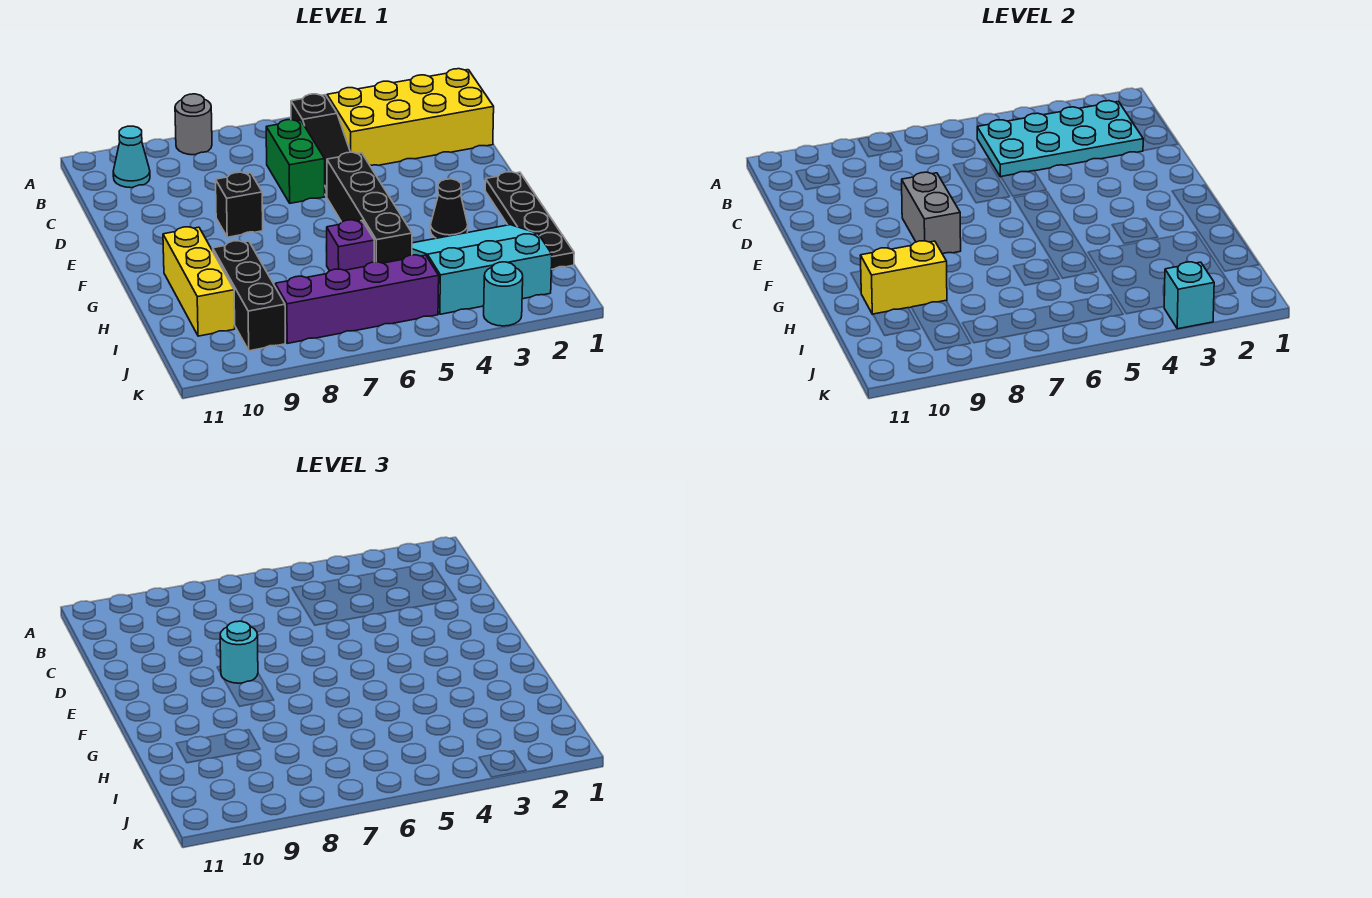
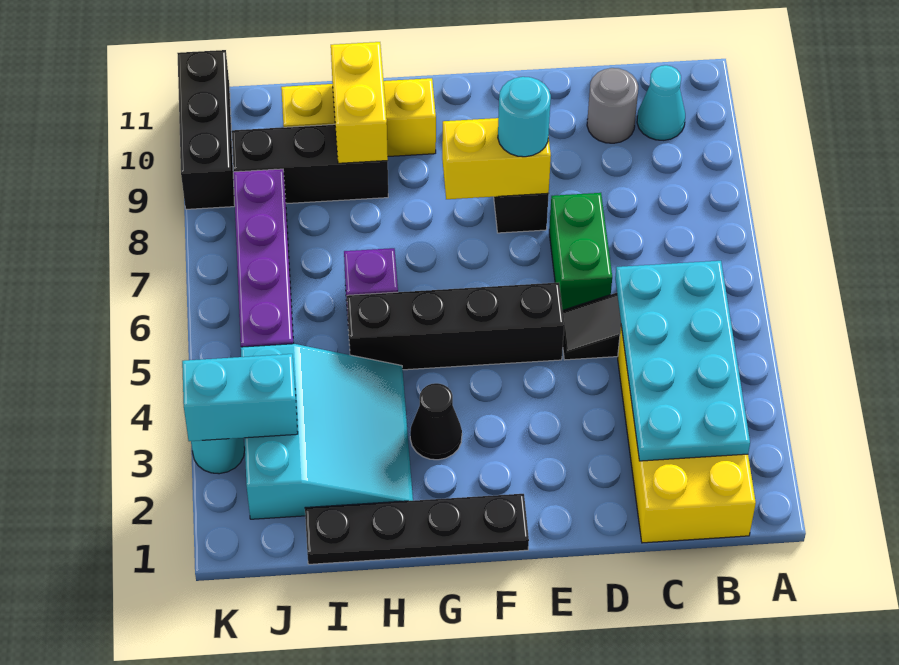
grey 1x1 round brick [175,94,212,155] -> grey 1x1 round brick moved to [587,68,638,143]
green 1x2 brick [266,120,325,203] -> green 1x2 brick turned to [549,193,612,310]
grey 1x2 brick [902,172,961,254] -> yellow 1x2 brick [442,118,551,199]
cyan 1x1 brick [1164,262,1214,329] -> cyan 1x2 brick [182,354,298,441]
none -> black 1x3 brick [177,50,235,209]

